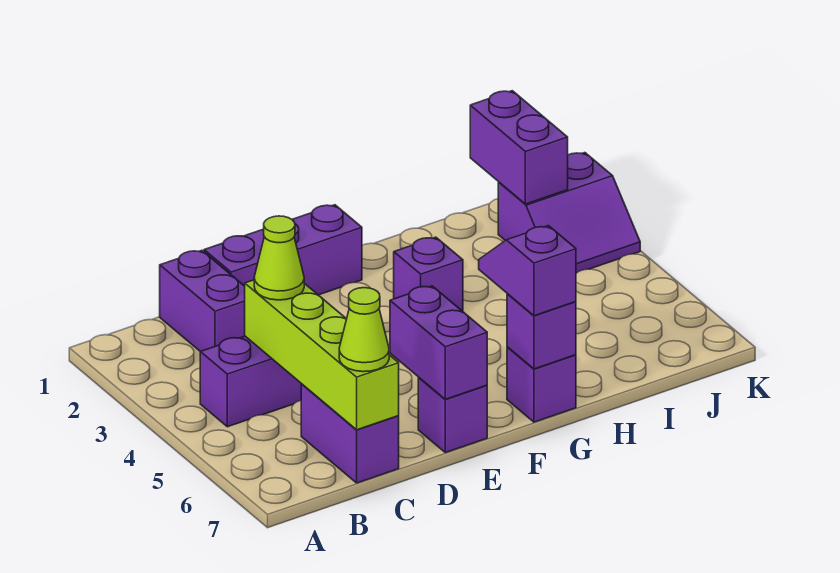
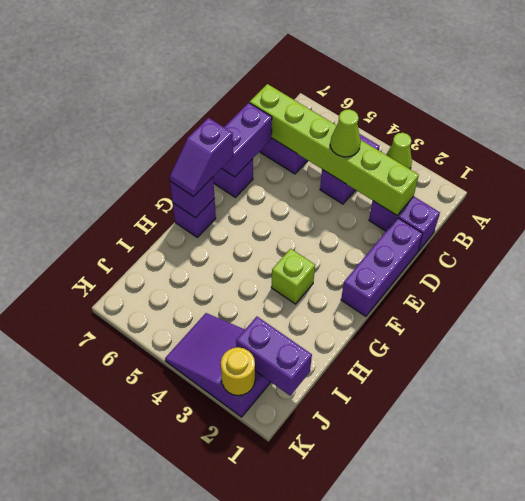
lime 1x4 brick [245,280,399,430] -> lime 1x6 brick [250,84,419,215]
lime 1x1 cone [339,288,389,372] -> lime 1x1 cone moved to [386,133,412,169]
purple 1x2 brick [390,286,487,399] -> purple 1x2 brick turned to [221,103,272,177]
purple 1x1 brick [394,237,463,311] -> lime 1x1 brick [271,249,315,304]
purple 1x2 slope [479,226,576,316] -> purple 1x2 slope turned to [169,118,233,197]
purple 2x2 slope [498,153,640,273] -> purple 2x3 slope [165,313,271,417]
none -> yellow 1x1 round brick [221,347,255,395]

